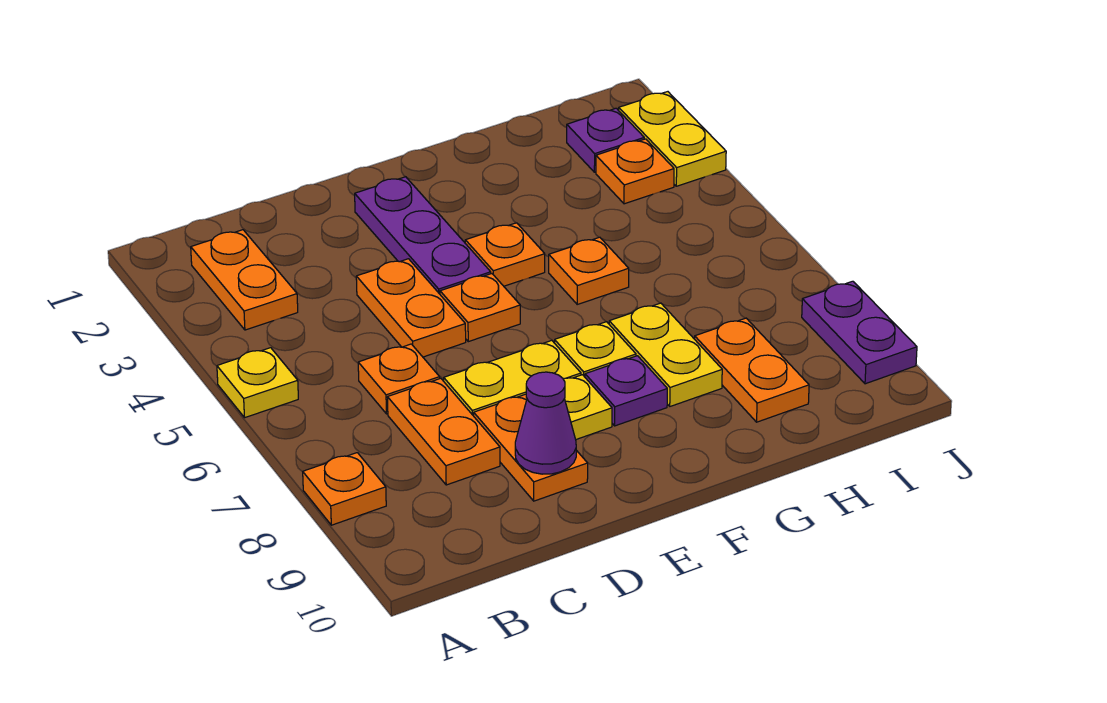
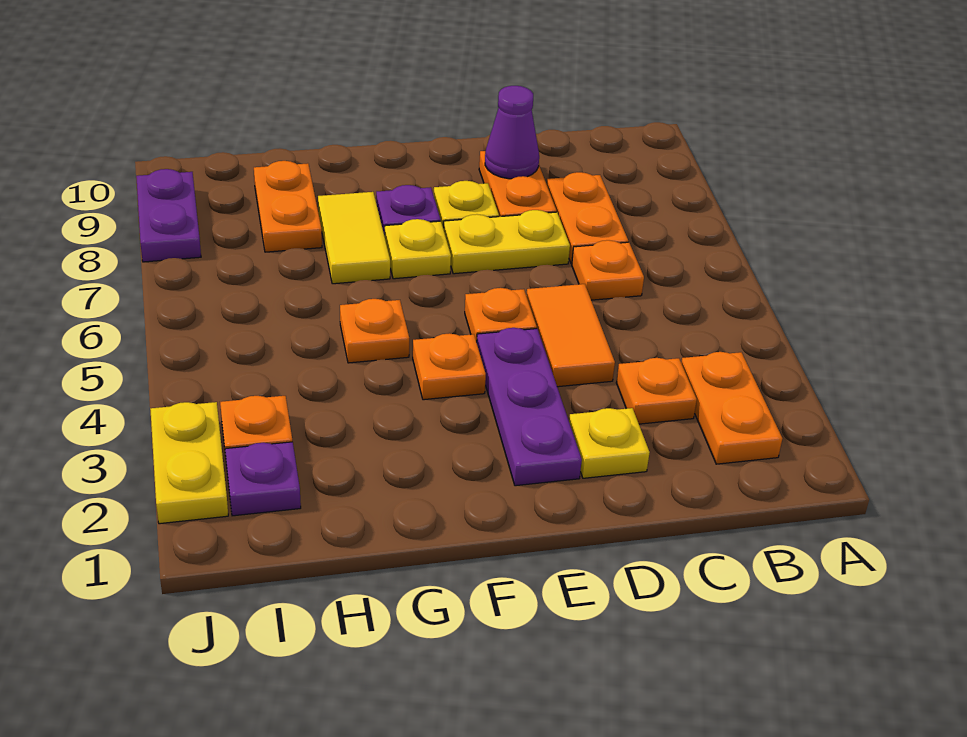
yellow 1x1 plate [217,348,298,417] -> yellow 1x1 plate moved to [569,408,650,478]
orange 1x1 plate [303,453,386,525] -> orange 1x1 plate moved to [616,358,697,424]
orange 1x2 plate [356,259,466,357] -> orange 1x2 tile [526,284,615,387]
yellow 1x2 plate [609,303,722,406] -> yellow 1x2 tile [318,192,390,284]

